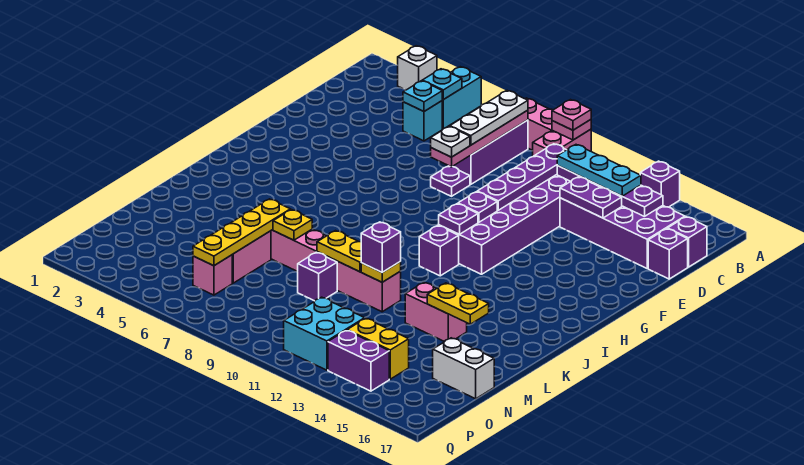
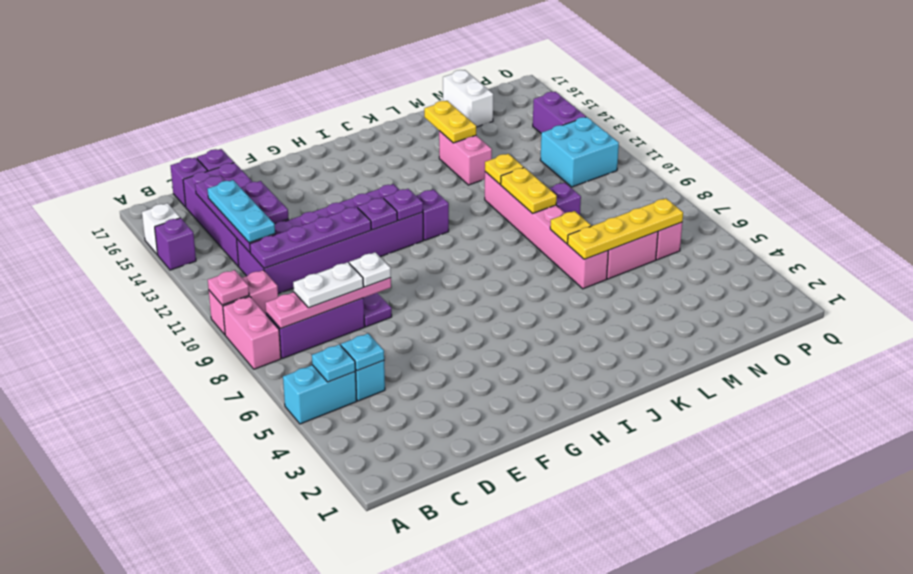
white 1x1 brick [398,46,437,90] -> white 1x1 brick moved to [142,203,180,255]
pink 1x1 plate [552,100,591,130] -> none
white 1x3 plate [450,91,528,145] -> white 1x2 plate [293,262,363,308]
purple 1x1 brick [361,222,401,272] -> none
yellow 1x2 brick [347,318,409,379] -> none

